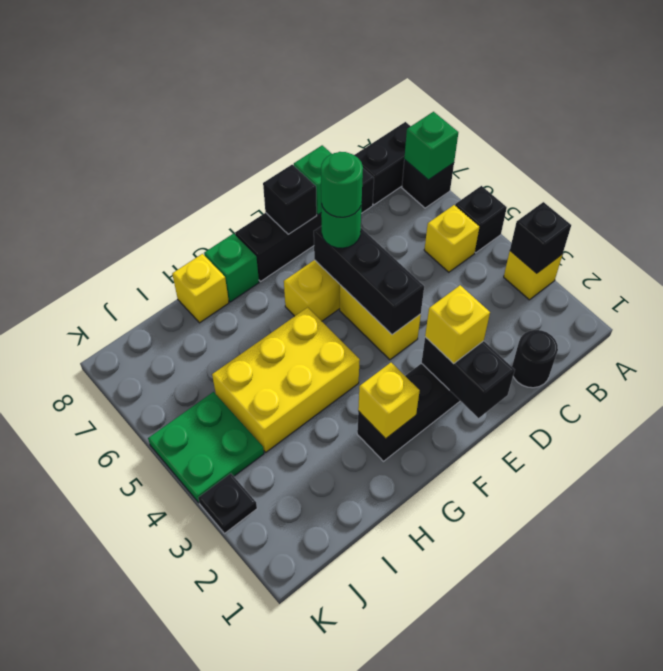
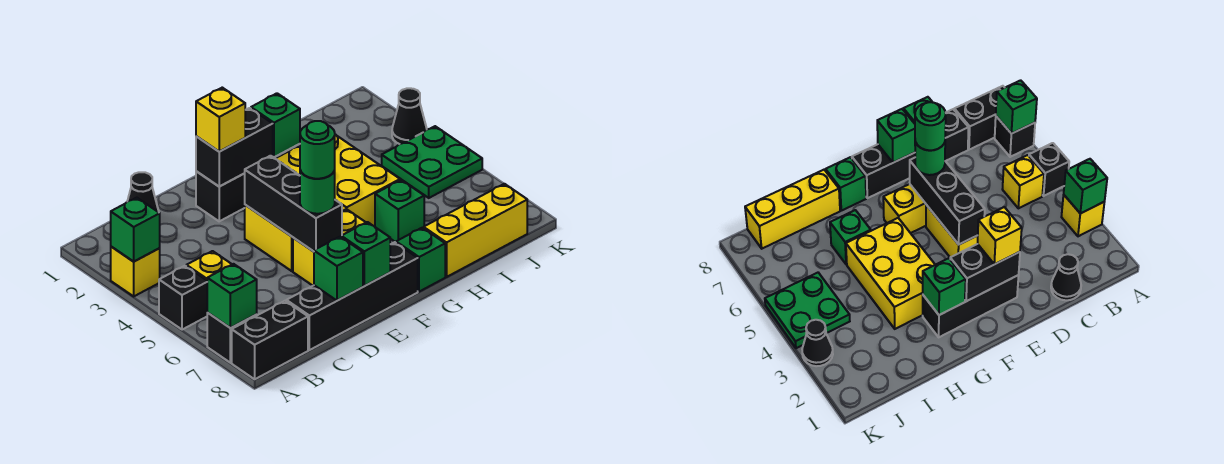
black 1x1 brick [510,202,571,273] -> green 1x1 brick [111,198,160,262]
black 1x1 round brick [512,330,558,388] -> black 1x1 cone [127,172,159,212]
black 1x2 brick [422,337,515,418] -> black 1x2 brick turned to [196,108,273,187]
black 1x1 brick [263,165,317,234] -> green 1x1 brick [341,222,390,286]
yellow 1x1 brick [358,363,420,439] -> green 1x1 brick [251,93,300,157]
yellow 2x3 brick [212,307,360,452] -> yellow 2x3 brick turned to [276,135,400,227]
none -> green 1x1 brick [375,180,424,242]
yellow 1x1 brick [172,254,229,323] -> yellow 1x3 brick [424,184,527,277]
black 1x1 plate [198,473,257,533] -> black 1x1 cone [392,88,427,144]

